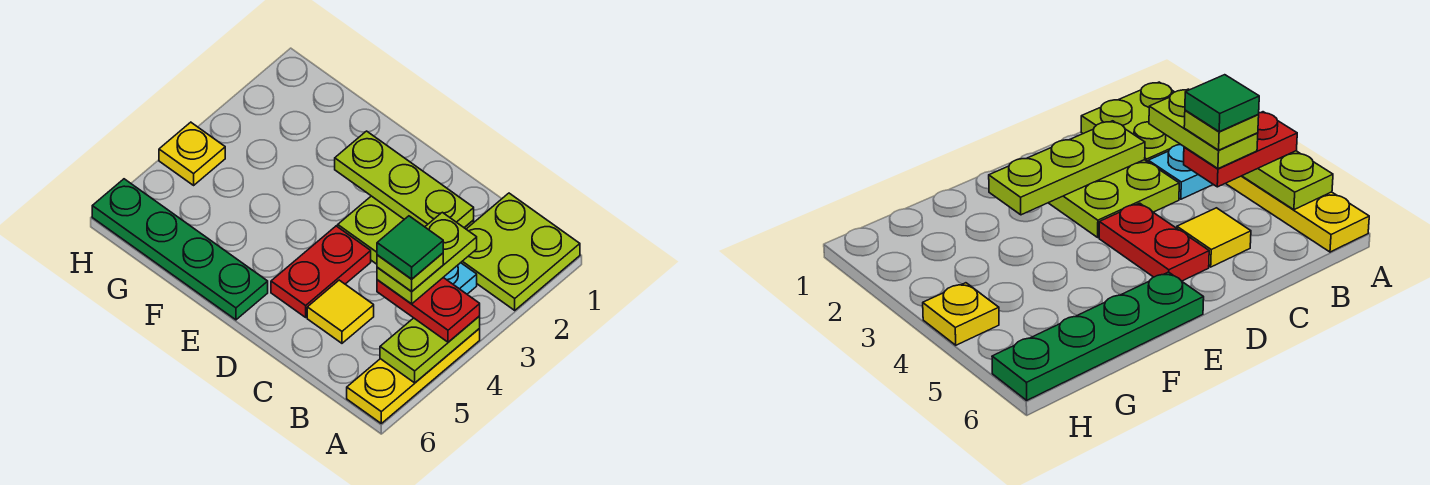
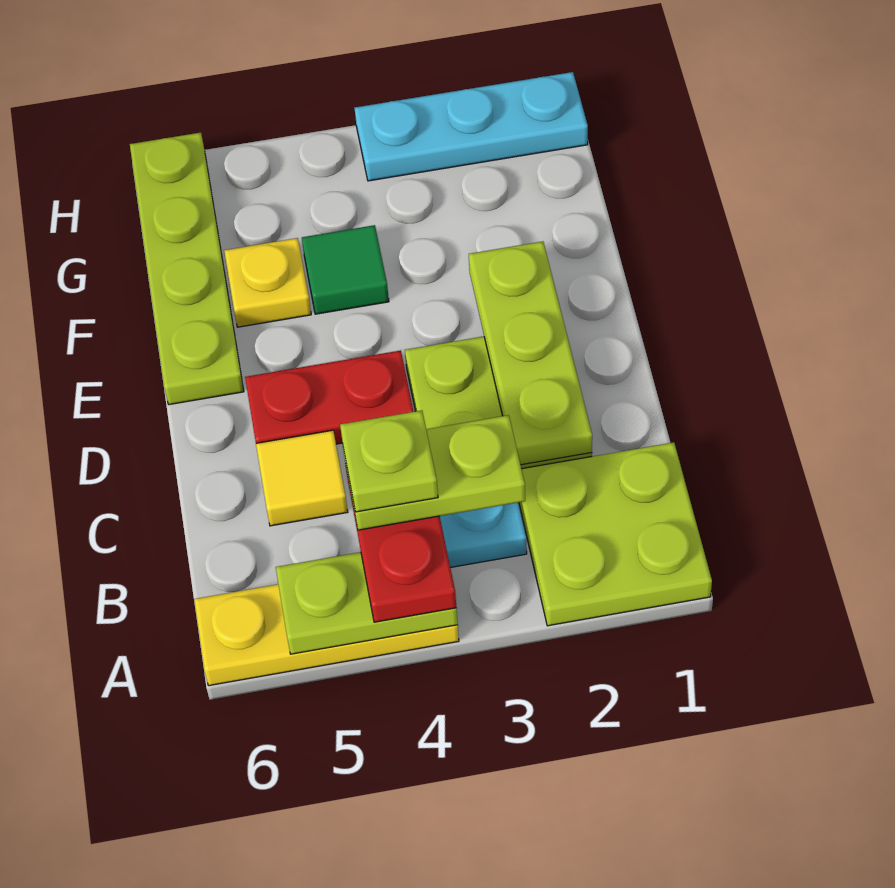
green 1x1 tile [377,216,443,279] -> green 1x1 tile moved to [302,225,389,314]
green 1x4 plate [92,179,268,320] -> lime 1x4 plate [130,133,244,405]
none -> cyan 1x3 plate [355,72,588,181]
yellow 1x1 plate [159,122,225,185] -> yellow 1x1 plate moved to [224,238,311,327]

